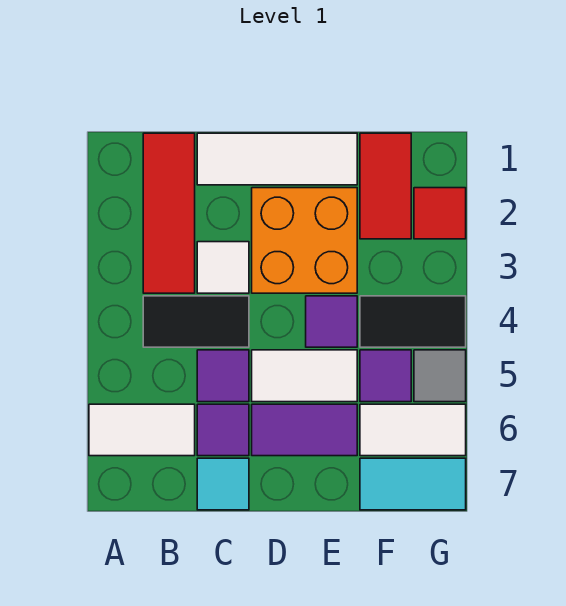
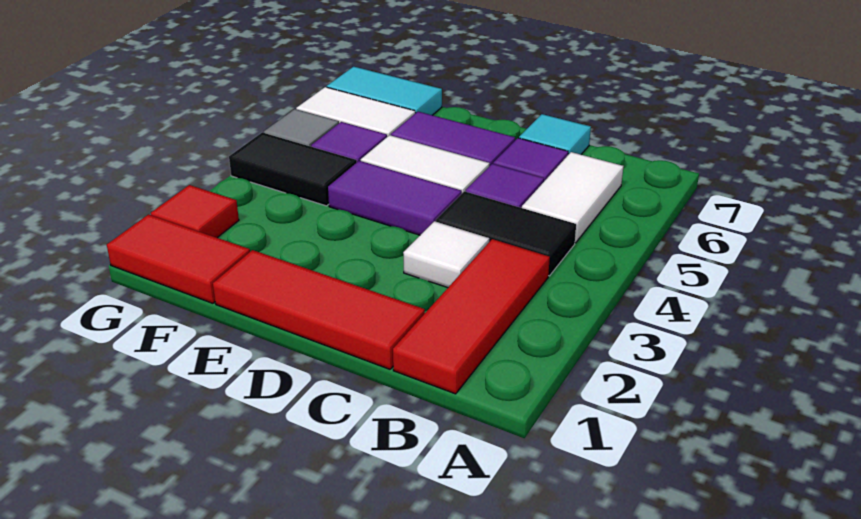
white 1x2 tile [89,404,195,456] -> white 1x2 tile turned to [522,152,624,243]
white 1x3 tile [197,133,357,185] -> red 1x3 tile [213,250,425,369]
orange 2x2 brick [252,188,357,293] -> none
purple 1x1 tile [306,296,357,347] -> purple 1x2 tile [328,161,462,235]
red 1x2 tile [360,133,411,239] -> red 1x2 tile turned to [107,214,250,303]

